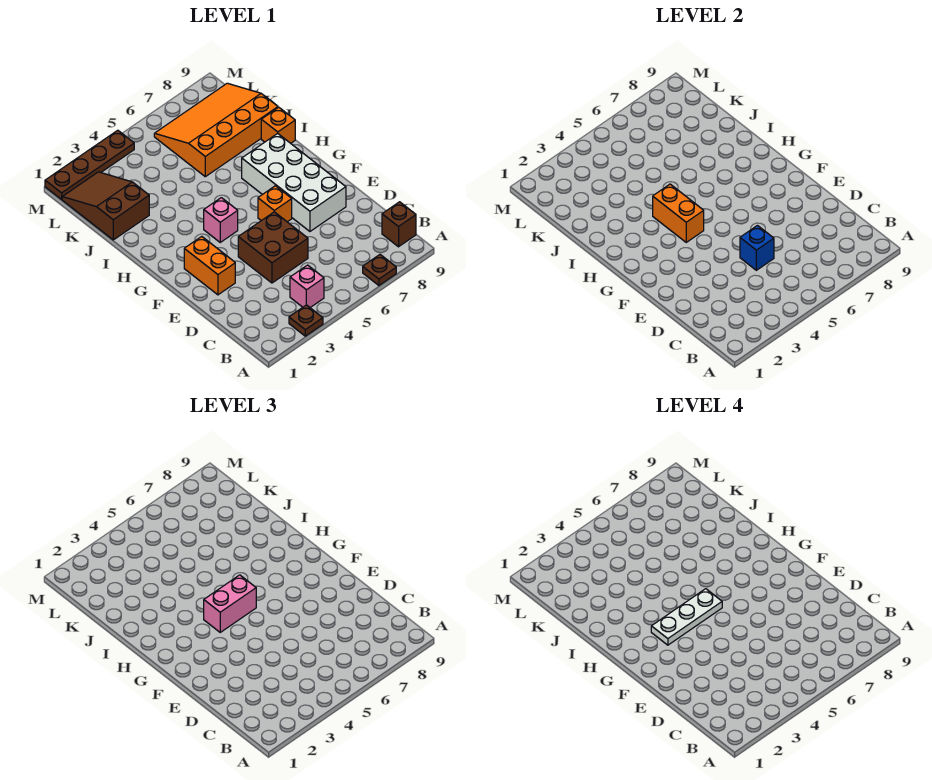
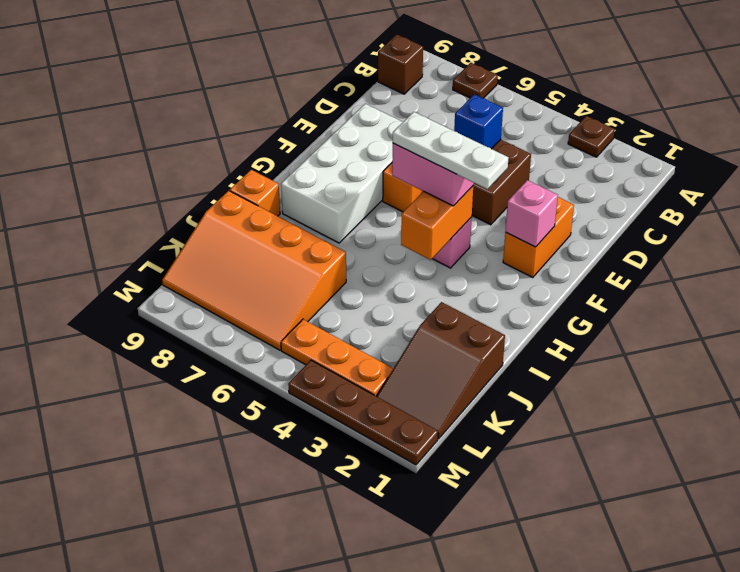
pink 1x1 brick [290,265,324,308] -> pink 1x1 brick moved to [505,180,558,247]
none -> orange 1x3 plate [281,319,393,396]

